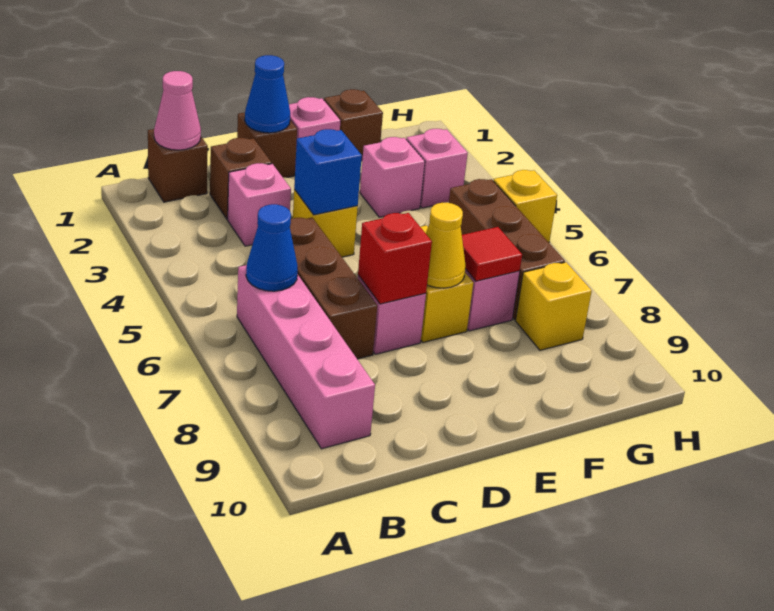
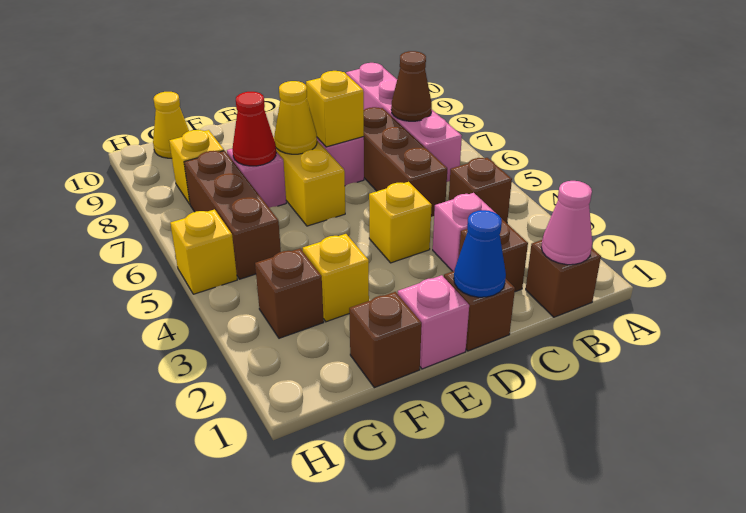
none -> brown 1x1 brick [449,158,512,223]
blue 1x1 cone [246,204,298,291] -> none
none -> brown 1x1 cone [391,51,432,121]
blue 1x1 brick [294,129,362,215] -> none
red 1x1 brick [358,213,432,304] -> yellow 1x1 brick [306,71,364,147]
pink 1x1 brick [360,137,425,217] -> yellow 1x1 brick [303,234,369,322]
red 1x1 tile [462,227,522,281] -> red 1x1 cone [232,92,276,166]
pink 1x1 brick [406,129,468,208] -> brown 1x1 brick [255,249,324,338]
none -> yellow 1x1 cone [153,92,189,158]

